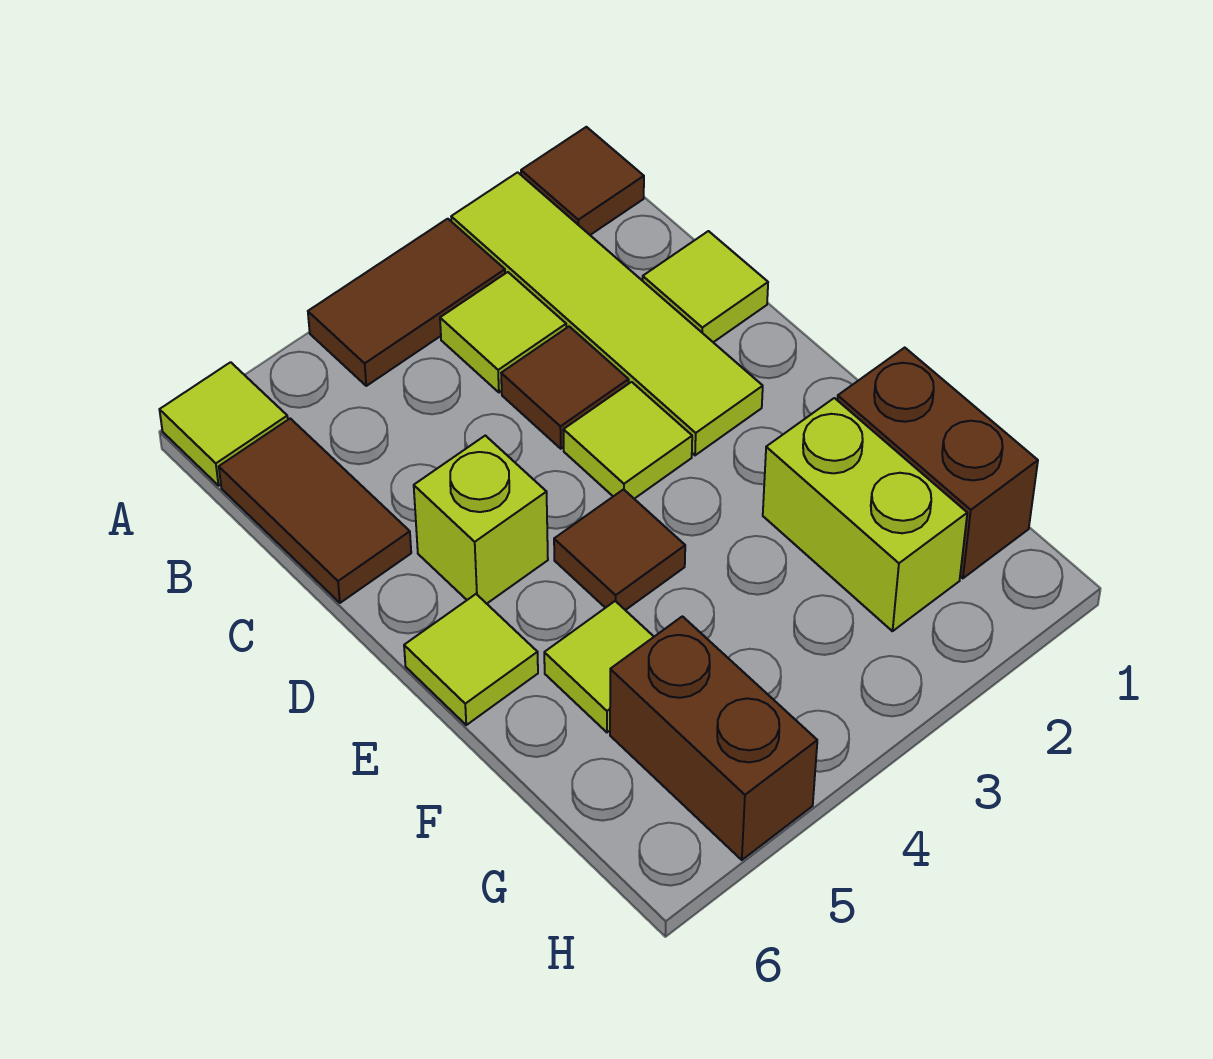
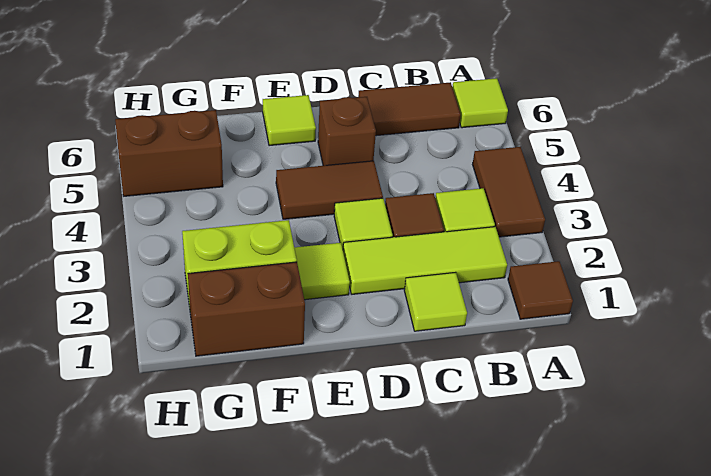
lime 1x4 tile [451,172,763,455] -> lime 1x3 tile [343,227,507,294]
lime 1x1 brick [414,436,548,604] -> brown 1x1 brick [318,97,376,166]
brown 1x1 tile [554,489,685,610] -> brown 1x2 tile [276,161,383,219]
lime 1x1 tile [544,601,654,732] -> lime 1x1 tile moved to [294,243,350,300]

